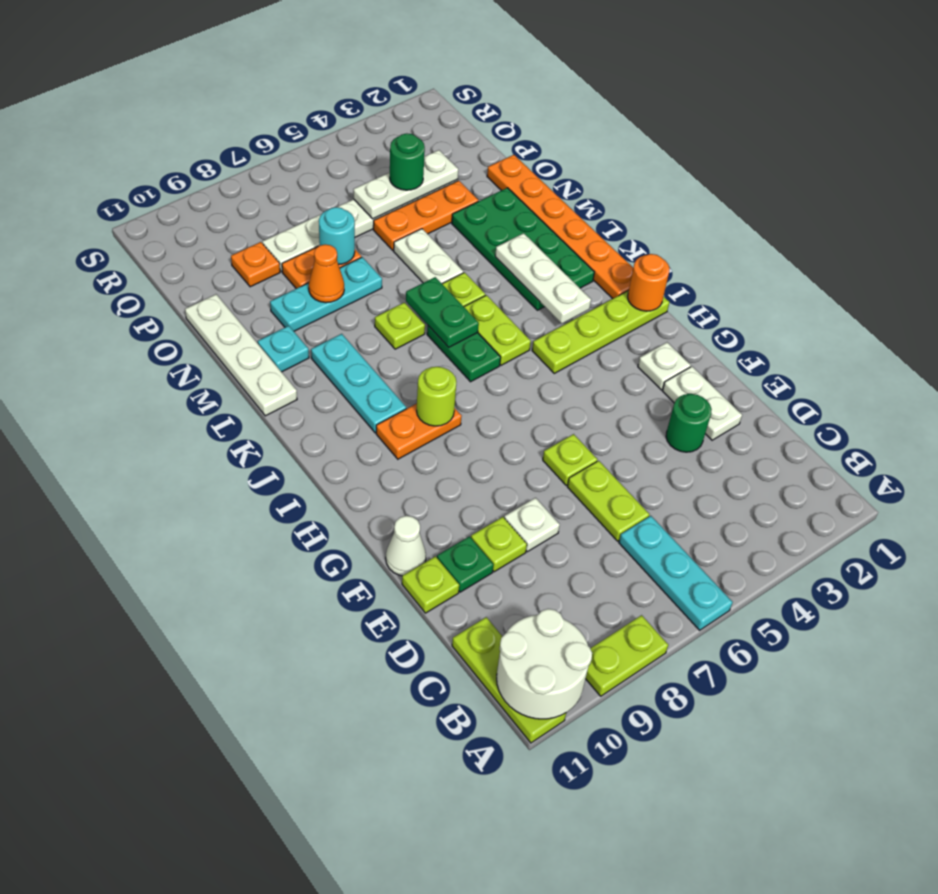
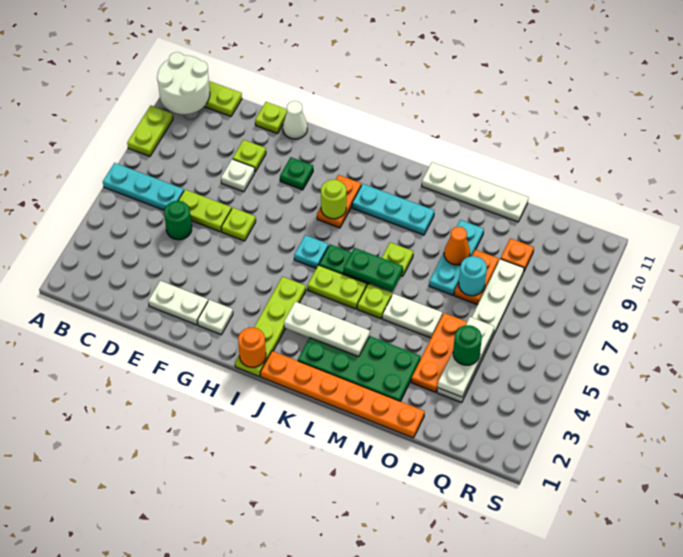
green 1x1 round brick [666,394,712,452] -> green 1x1 round brick moved to [164,201,192,240]
green 1x1 plate [437,536,494,592] -> green 1x1 plate moved to [280,157,313,190]
cyan 1x1 plate [258,326,309,372] -> cyan 1x1 plate moved to [294,235,328,268]

